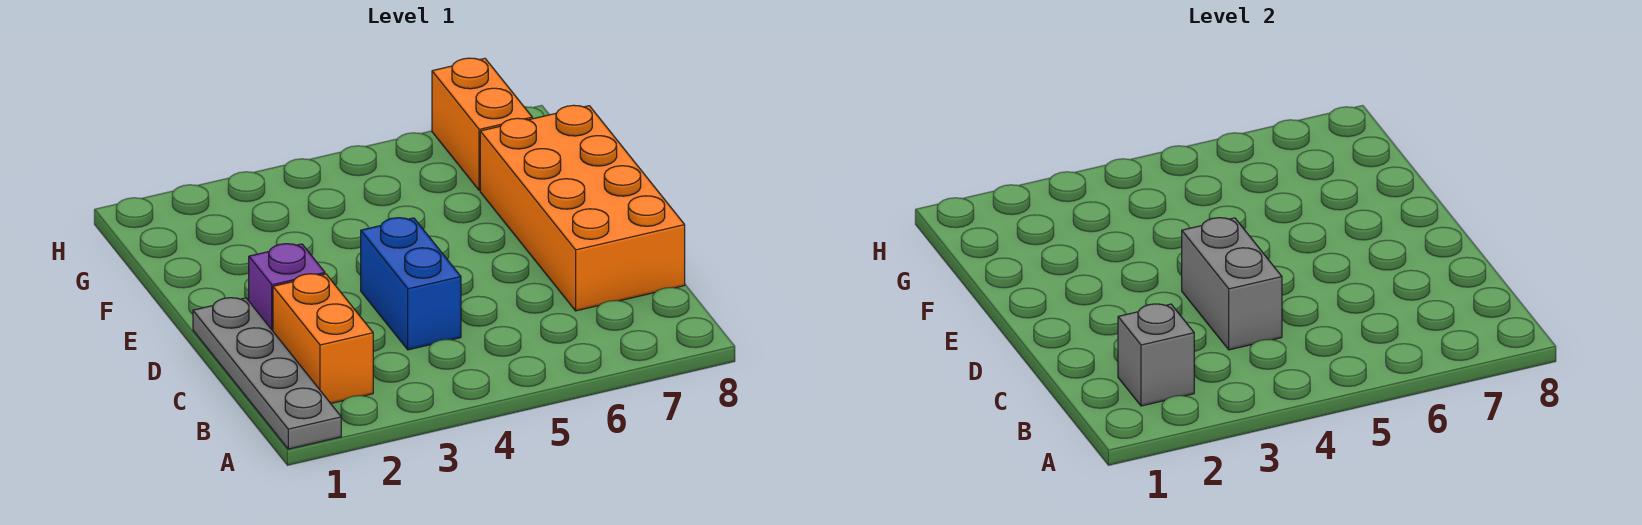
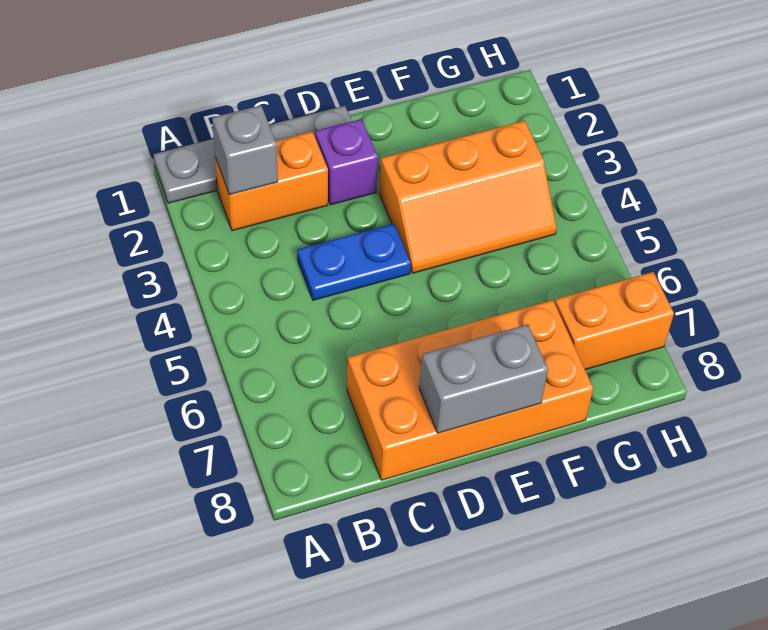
blue 1x2 brick [361,218,461,350] -> blue 1x2 plate [297,224,411,300]
grey 1x2 brick [1182,218,1282,350] -> grey 1x2 brick moved to [419,324,548,433]
none -> orange 2x3 slope [379,121,557,273]

